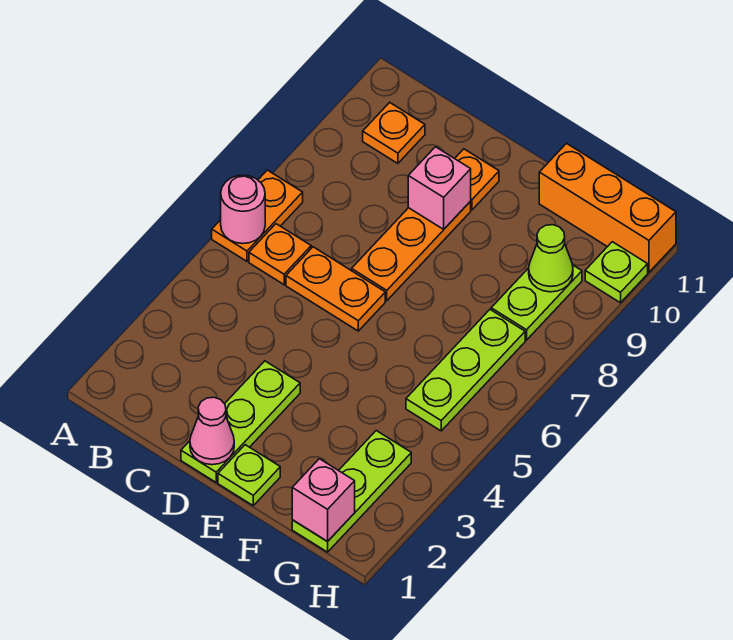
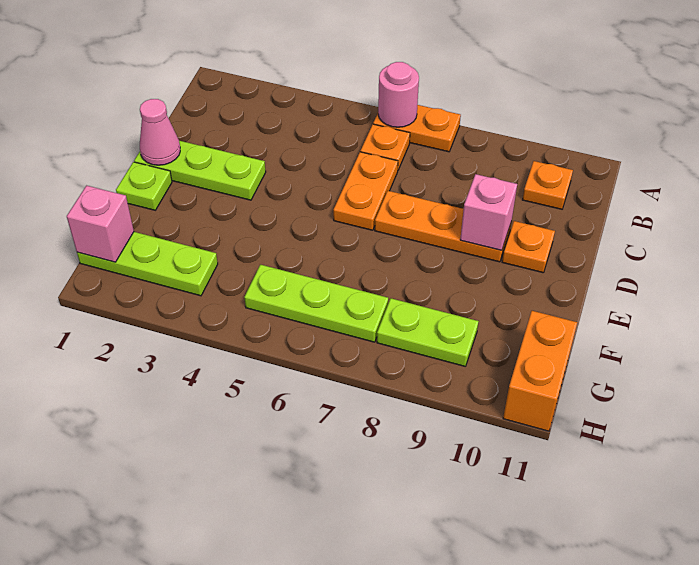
orange 1x3 brick [539,143,676,272] -> orange 1x2 brick [503,311,577,431]
lime 1x1 cone [529,225,573,292] -> none
lime 1x1 plate [585,242,648,303] -> none

